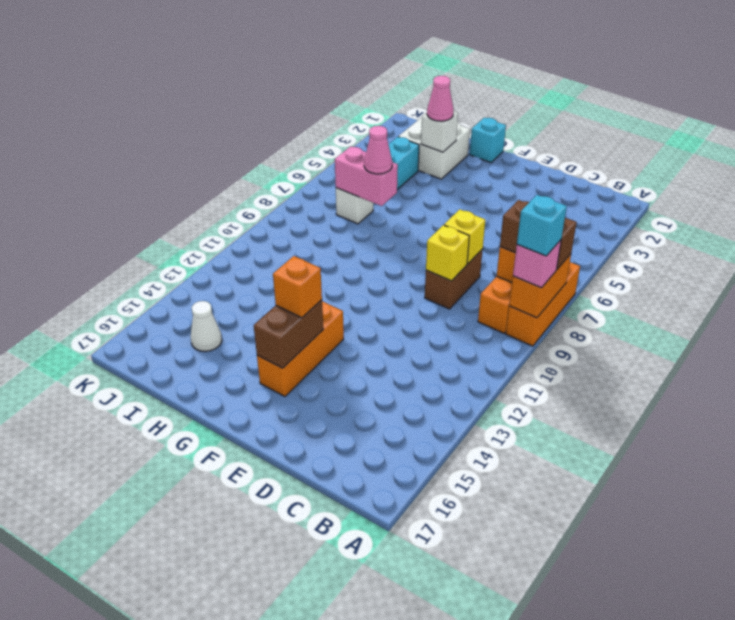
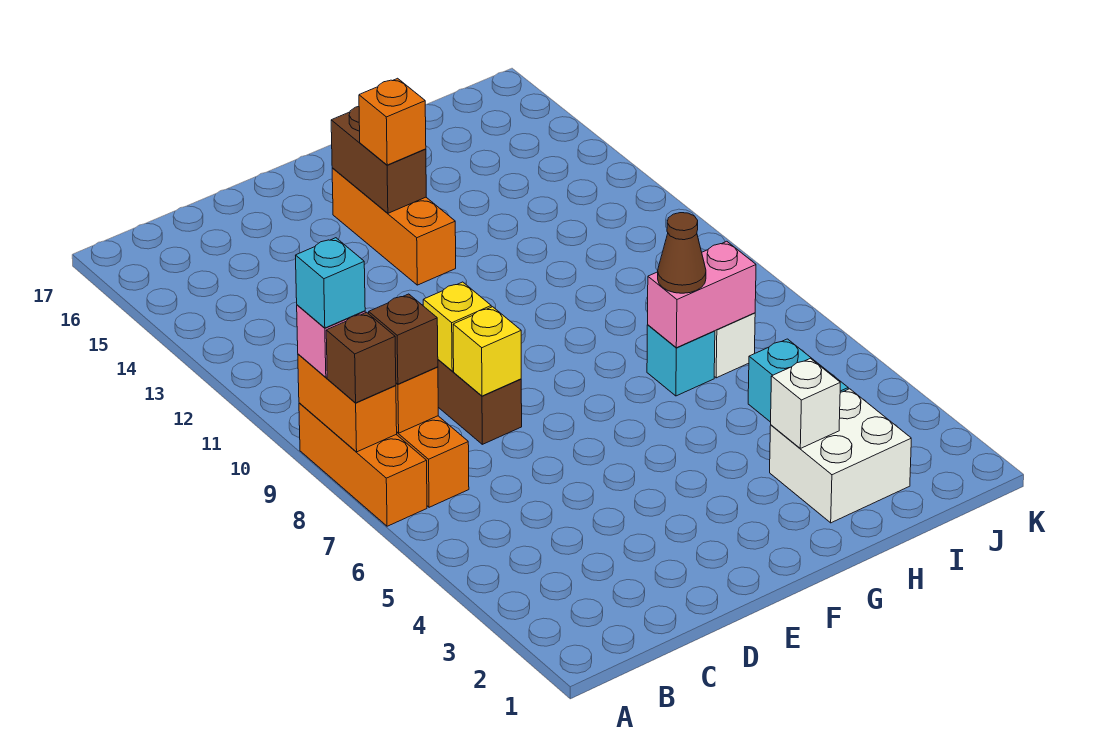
cyan 1x1 brick [470,118,506,163] -> cyan 1x1 brick moved to [647,325,715,396]
pink 1x1 cone [427,76,453,121] -> none
pink 1x1 cone [364,126,392,174] -> brown 1x1 cone [658,213,706,293]
white 1x1 cone [191,301,222,352] -> none

